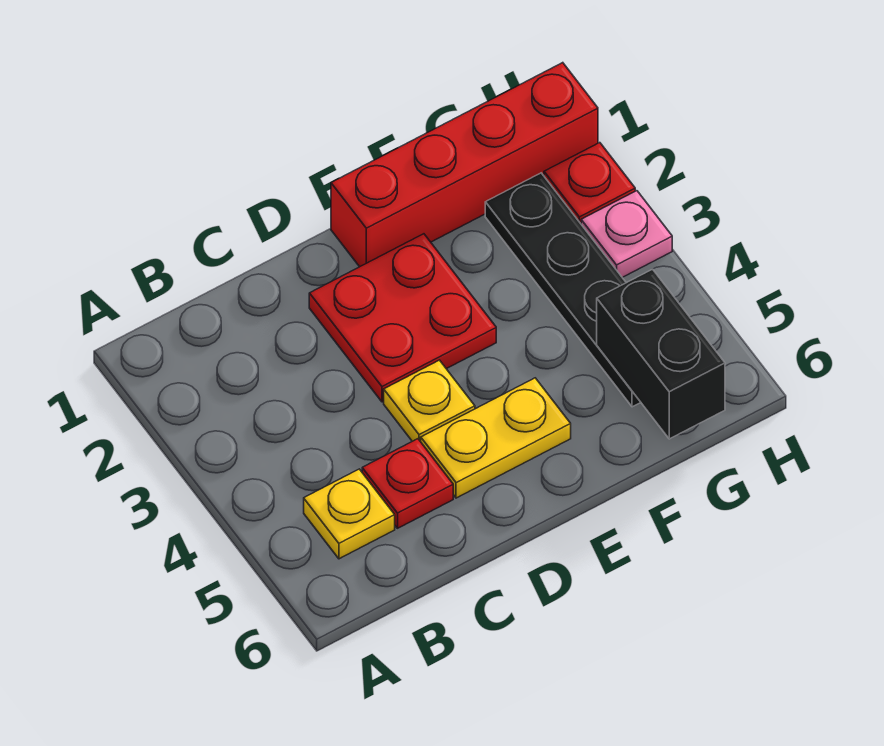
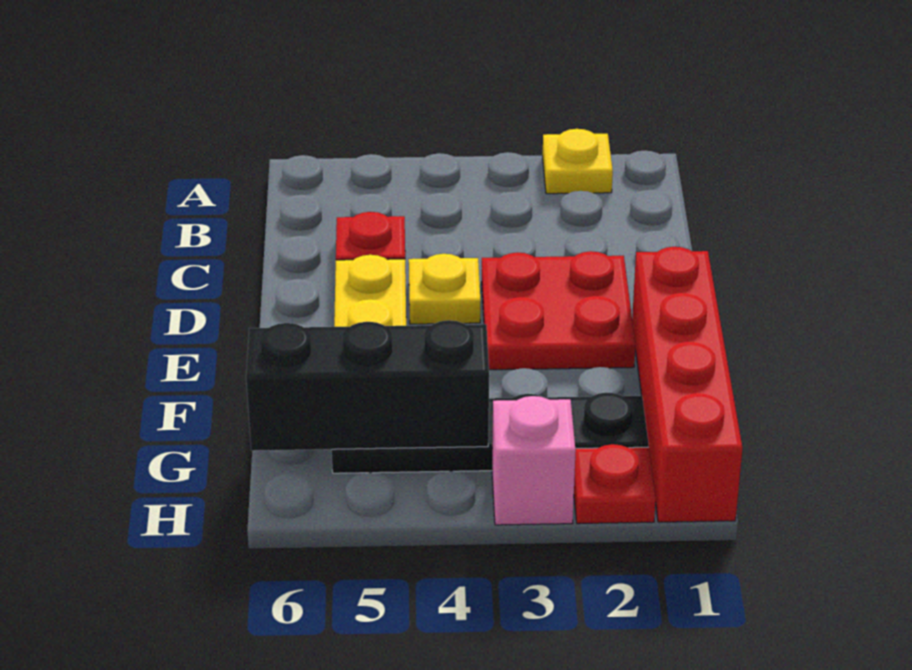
yellow 1x1 plate [304,469,395,559] -> yellow 1x1 plate moved to [543,129,613,194]
black 1x2 brick [597,269,725,439] -> black 1x3 brick [246,320,489,451]
pink 1x1 plate [581,191,672,277] -> pink 1x1 brick [492,396,576,525]

